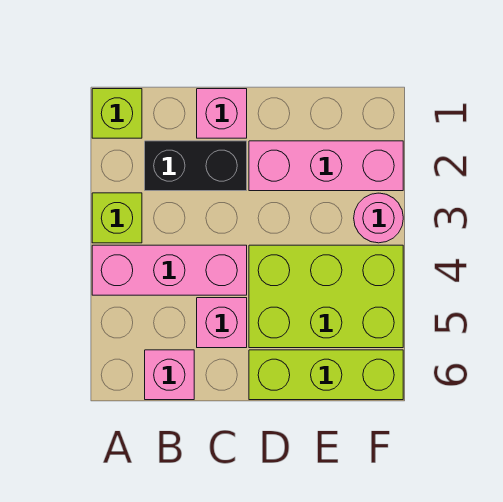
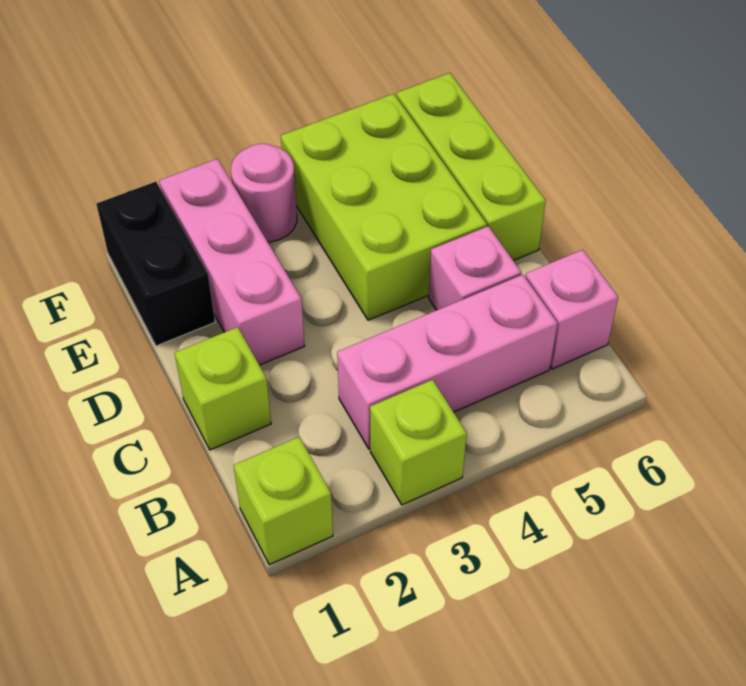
pink 1x3 brick [92,245,247,295] -> pink 1x3 brick turned to [337,275,557,449]
black 1x2 brick [145,141,247,191] -> black 1x2 brick moved to [97,182,215,346]
pink 1x1 brick [197,89,247,138] -> lime 1x1 brick [175,327,271,450]

